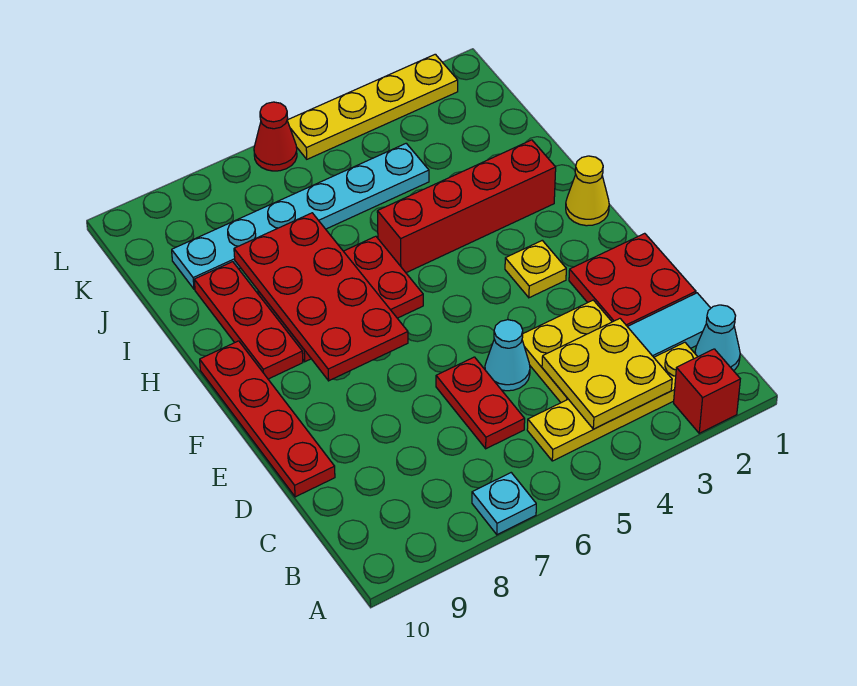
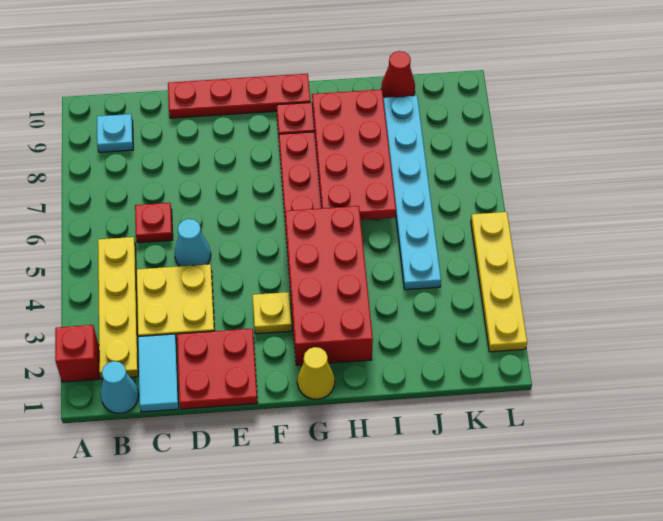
cyan 1x1 plate [472,473,536,535] -> cyan 1x1 plate moved to [97,114,133,152]
yellow 2x2 plate [542,319,672,429] -> none
red 1x2 plate [436,357,525,449] -> red 1x1 plate [135,203,173,243]
red 2x4 plate [234,213,408,381] -> red 2x4 plate turned to [312,89,396,220]
red 1x4 brick [377,140,556,273] -> red 2x4 brick [285,206,373,365]
red 1x1 cone [254,102,297,171] -> red 1x1 cone moved to [382,51,415,98]

